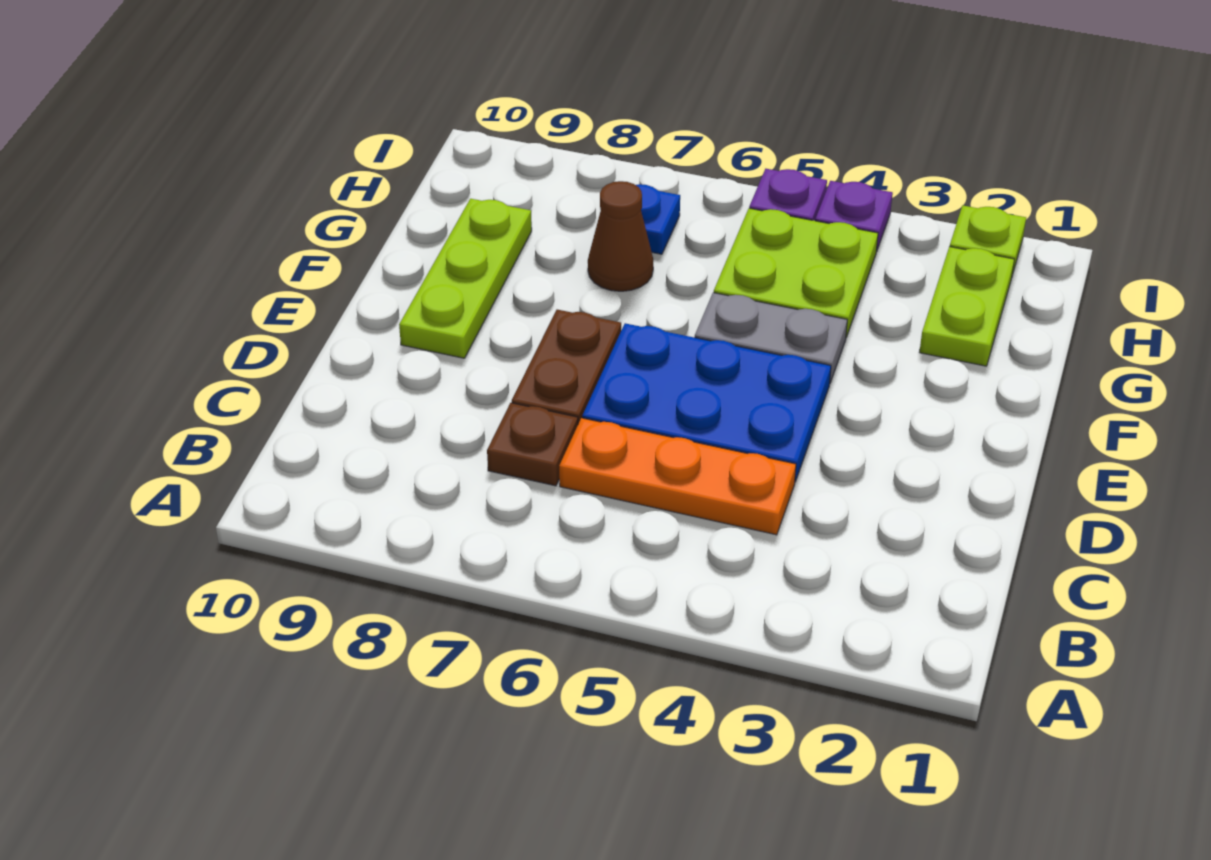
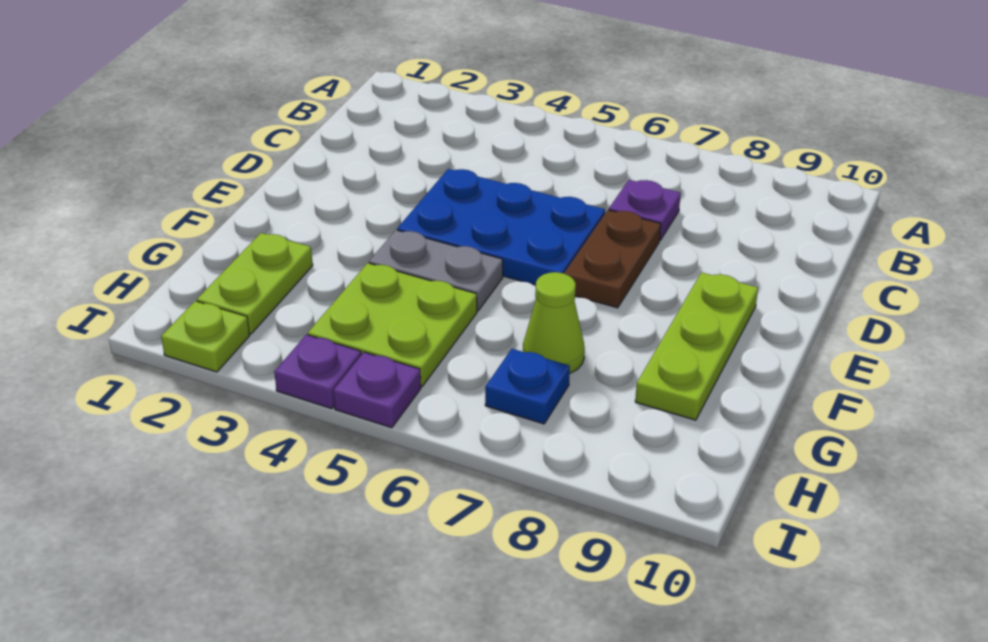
orange 1x3 plate [559,418,796,535] -> none
brown 1x1 plate [487,403,578,486] -> purple 1x1 plate [609,180,681,240]
brown 1x1 cone [588,181,653,291] -> lime 1x1 cone [523,272,585,374]

